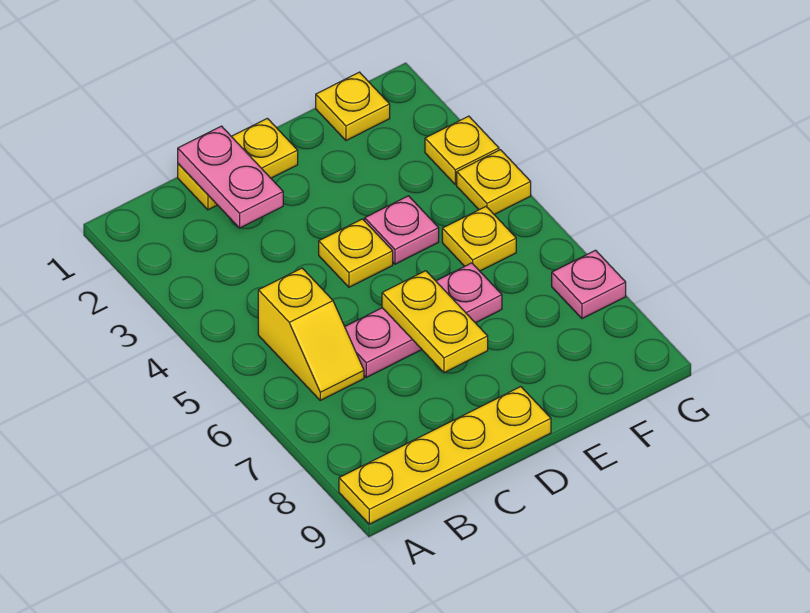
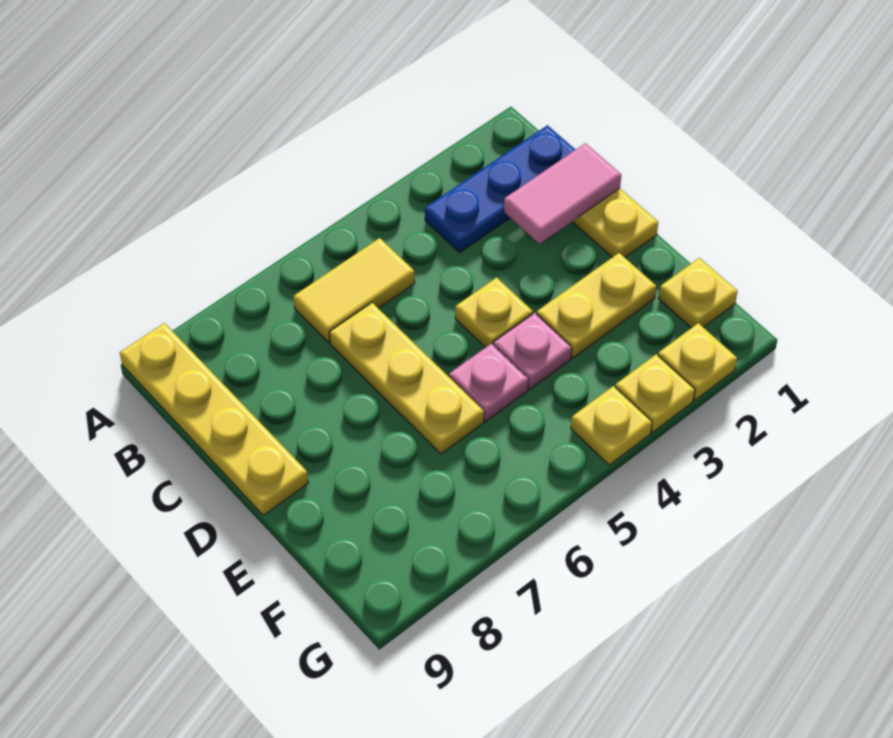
none -> blue 1x3 plate [425,125,575,253]
yellow 1x2 slope [258,268,364,400] -> yellow 1x2 tile [293,238,415,342]
pink 1x2 plate [178,126,283,228] -> pink 1x2 tile [504,143,621,244]
pink 1x3 plate [345,263,502,377] -> yellow 1x3 plate [330,303,484,454]
yellow 1x2 plate [382,271,488,373] -> yellow 1x2 plate moved to [537,253,656,358]
yellow 1x1 plate [442,207,516,271] -> yellow 1x1 plate moved to [658,323,737,400]
pink 1x1 plate [552,250,626,319] -> pink 1x1 plate moved to [449,344,528,421]

